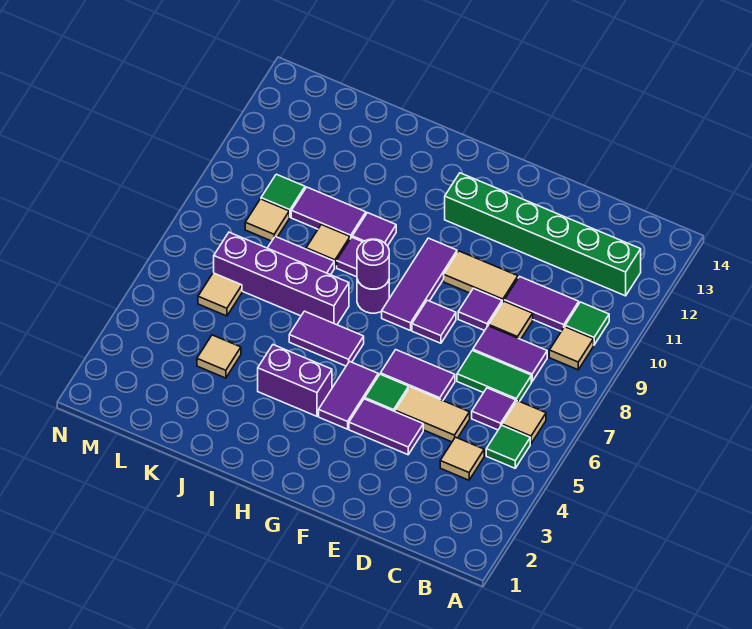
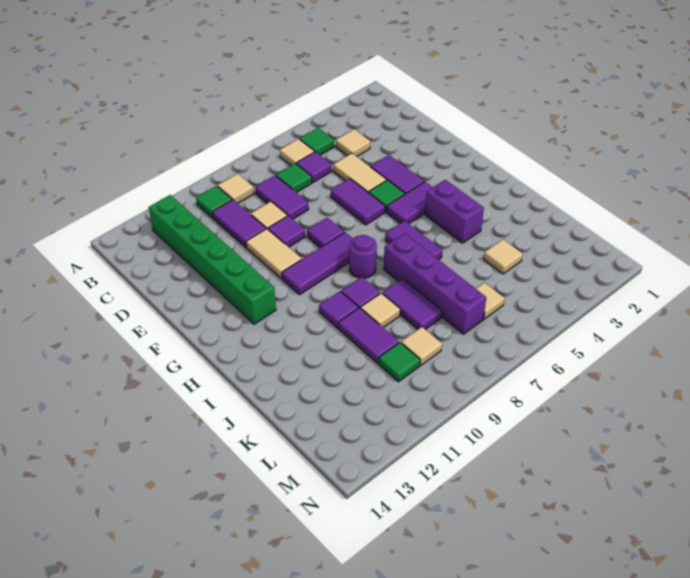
green 1x2 tile [457,350,531,402] -> green 1x1 tile [276,163,312,193]
purple 1x1 round brick [357,239,389,289] -> none

